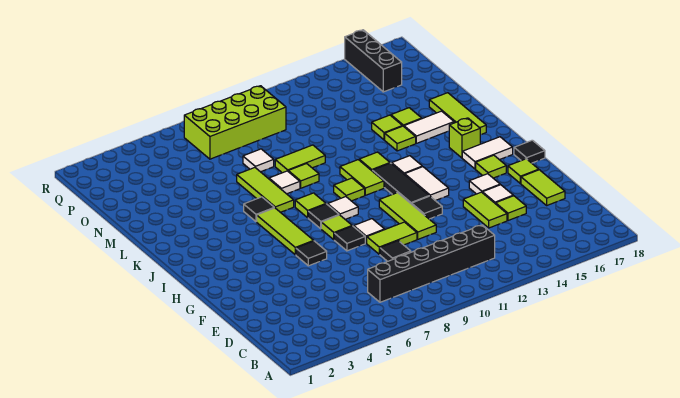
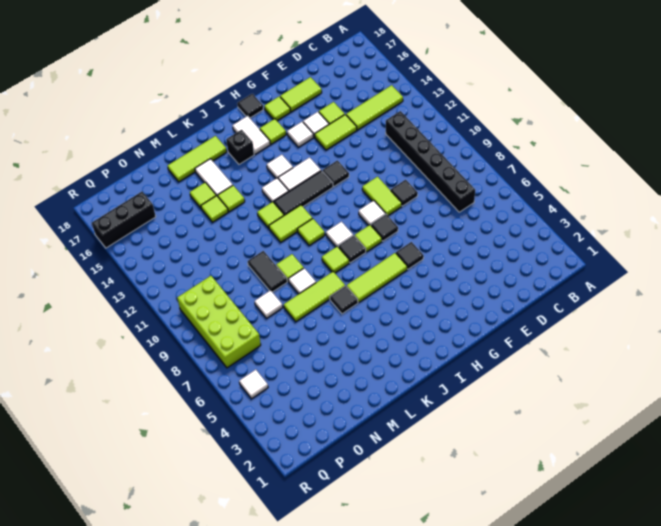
lime 1x3 tile [379,193,436,239] -> lime 1x3 tile moved to [346,85,403,130]
none -> white 1x1 tile [267,155,293,178]
lime 1x1 brick [449,118,480,158] -> black 1x1 brick [226,130,254,164]
lime 1x2 tile [275,145,325,173] -> black 1x2 tile [248,251,287,292]
none -> white 1x1 tile [239,370,268,399]

